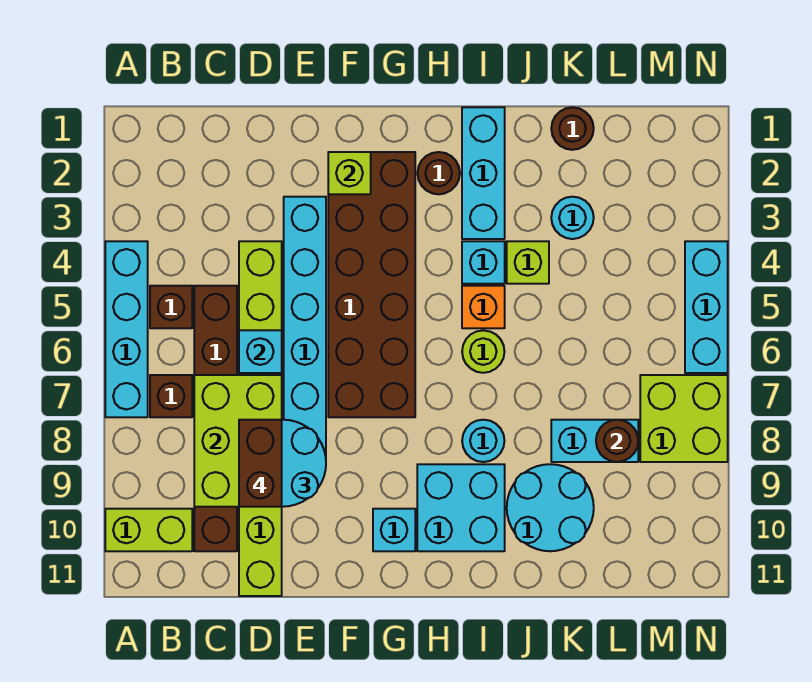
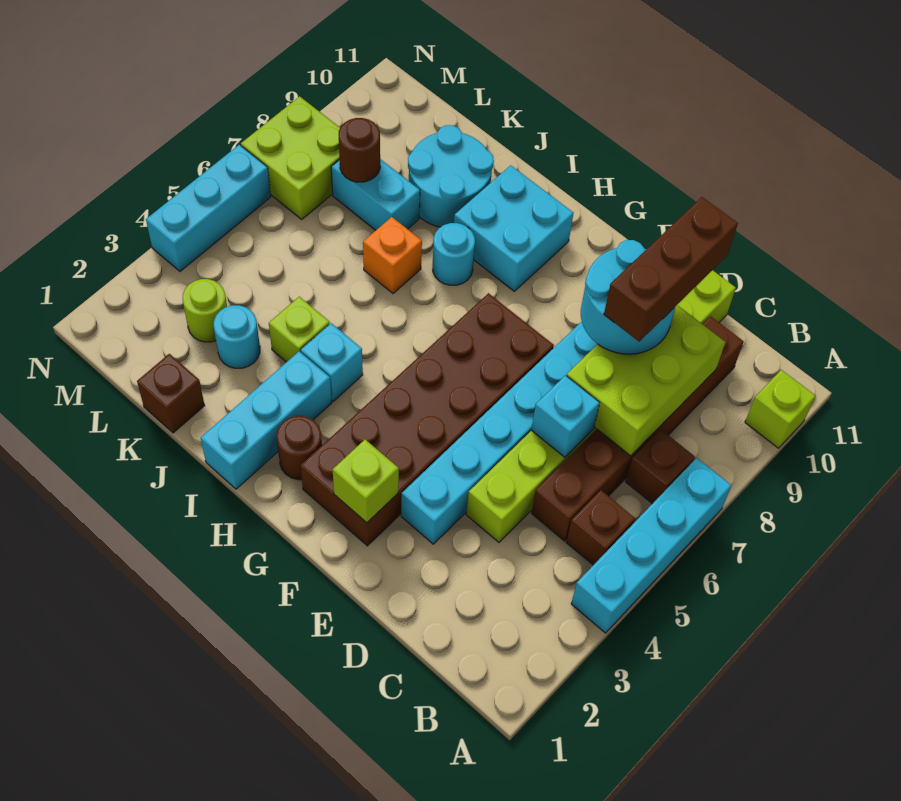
lime 1x2 brick [105,509,192,551] -> lime 1x1 brick [745,370,815,448]
brown 1x2 brick [239,420,282,507] -> brown 1x3 brick [604,197,738,342]
cyan 1x1 brick [373,509,415,551] -> none
orange 1x1 brick [462,286,505,328] -> orange 1x1 brick moved to [363,217,422,293]
lime 1x1 round brick [462,330,505,373] -> lime 1x1 round brick moved to [183,279,227,342]
brown 1x1 round brick [551,107,594,150] -> brown 1x1 brick [137,354,205,433]

